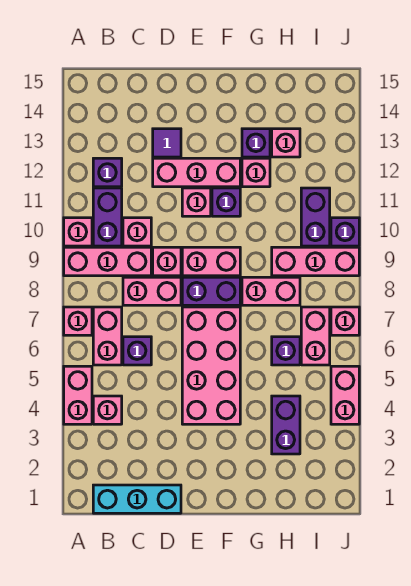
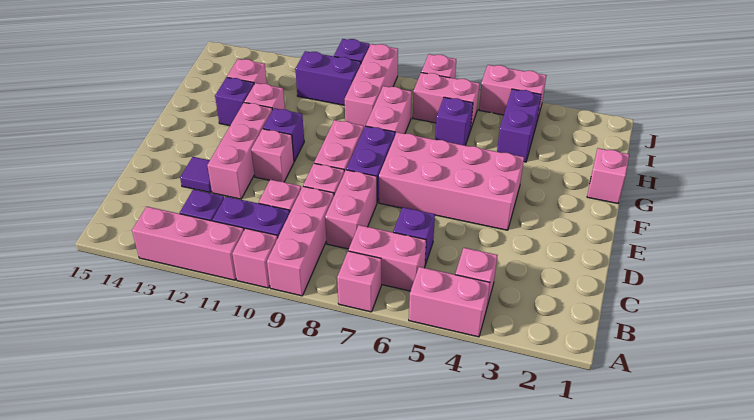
none -> pink 1x3 brick [132,207,244,280]
cyan 1x3 brick [93,485,181,513] -> none
none -> pink 1x1 brick [587,148,629,203]
purple 1x2 brick [272,396,300,454] -> purple 1x2 brick turned to [497,89,541,162]

